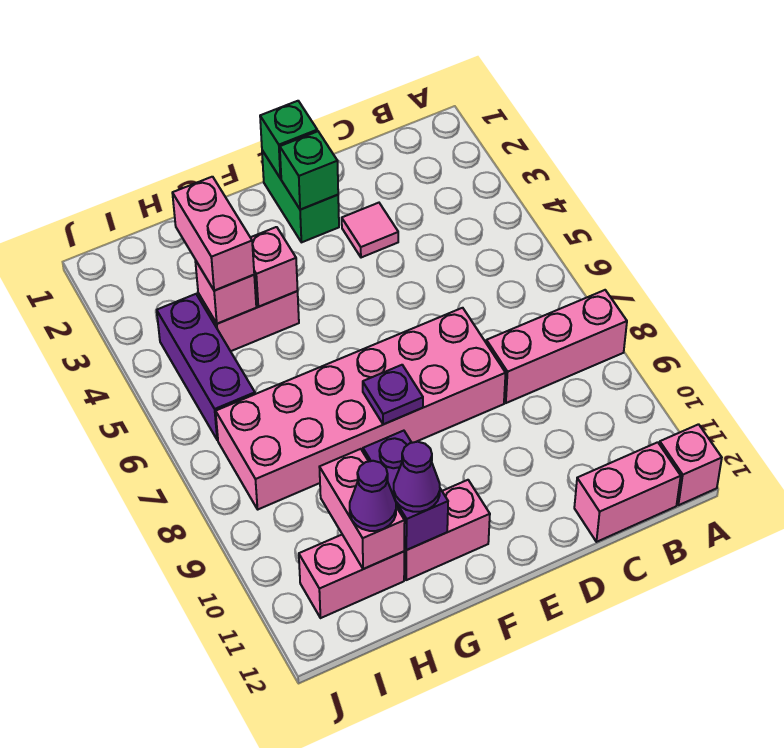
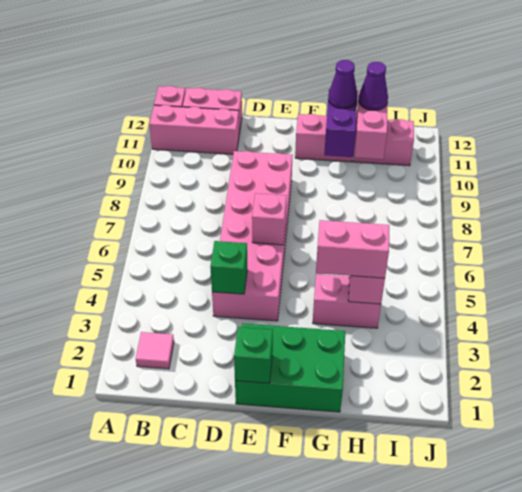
pink 1x3 brick [486,290,627,403] -> pink 1x3 brick moved to [149,105,239,154]
pink 1x1 tile [342,203,398,258] -> pink 1x1 tile moved to [136,332,174,369]
pink 2x6 brick [216,308,506,509] -> pink 2x6 brick turned to [212,151,293,321]
green 1x2 brick [262,150,339,242] -> green 2x3 brick [235,323,345,412]
green 1x1 brick [280,131,338,210] -> green 1x1 brick moved to [210,241,247,294]
purple 1x1 plate [363,365,423,424] -> none
pink 1x1 brick [250,227,298,307] -> pink 1x1 brick moved to [252,193,286,245]
pink 1x2 brick [172,177,254,291] -> pink 1x2 brick turned to [316,220,389,278]
purple 1x3 brick [157,294,255,440] -> none

